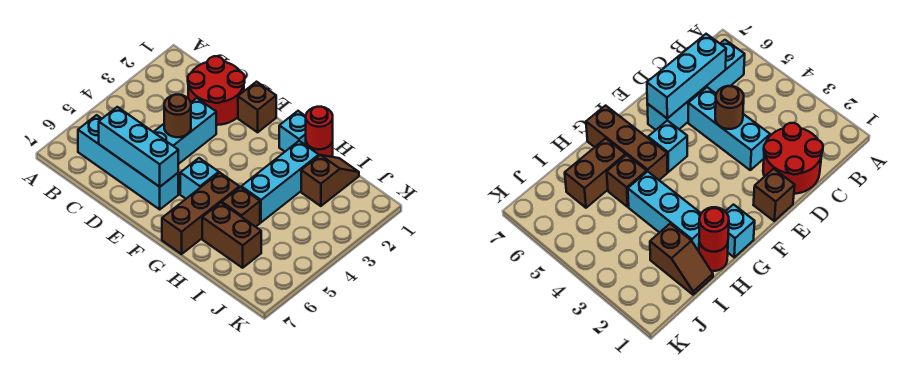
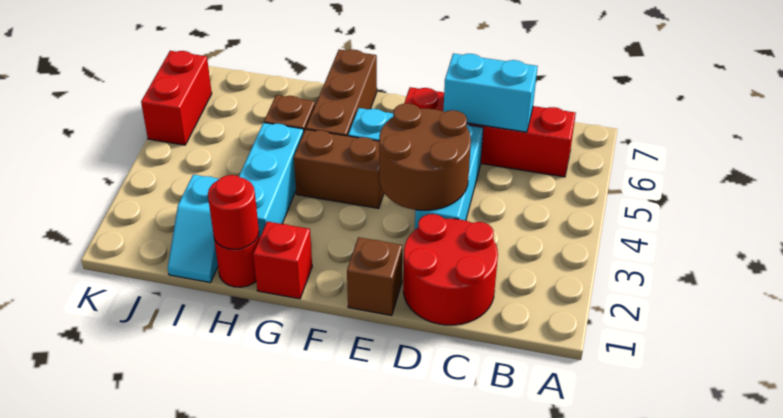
cyan 1x4 brick [78,115,178,209] -> red 1x4 brick [404,87,576,177]
cyan 1x3 brick [99,107,178,187] -> cyan 1x2 brick [443,53,538,132]
brown 1x1 round brick [164,94,191,137] -> brown 2x2 round brick [379,103,471,210]
cyan 1x1 brick [279,111,306,152] -> red 1x1 brick [253,222,312,299]
brown 1x2 brick [202,203,261,268] -> brown 1x2 brick moved to [294,129,384,209]
brown 1x2 slope [301,155,359,206] -> cyan 1x2 slope [168,175,219,283]
none -> red 1x2 brick [141,51,212,145]

